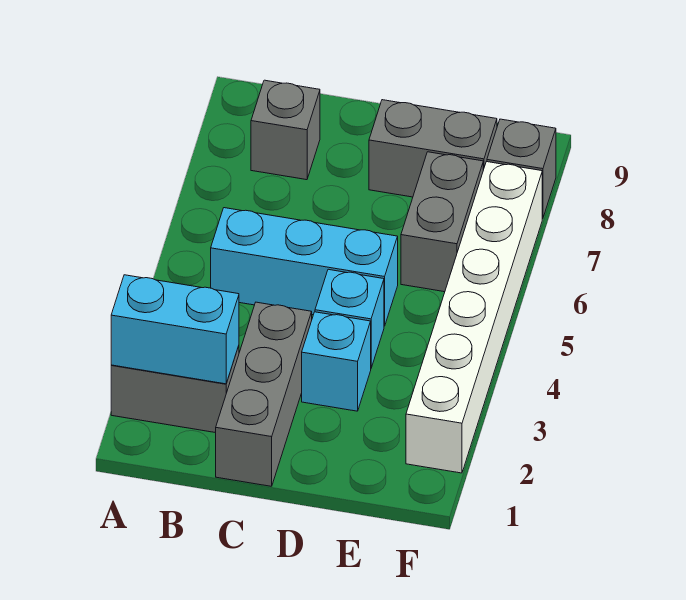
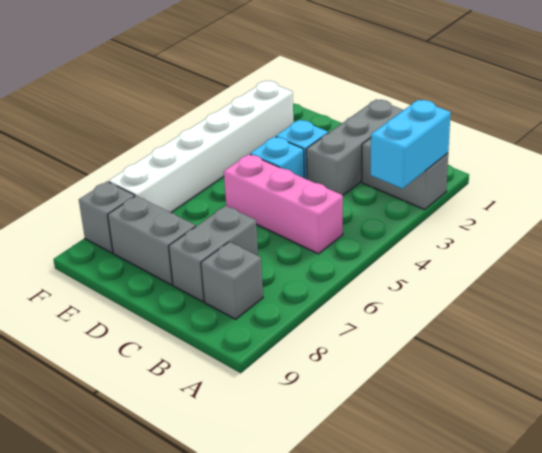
cyan 1x2 brick [111,275,239,384] -> cyan 1x2 brick turned to [370,100,451,189]
cyan 1x3 brick [211,208,398,326] -> pink 1x3 brick [224,154,343,254]
grey 1x2 brick [401,152,483,292] -> grey 1x2 brick moved to [169,206,258,302]

